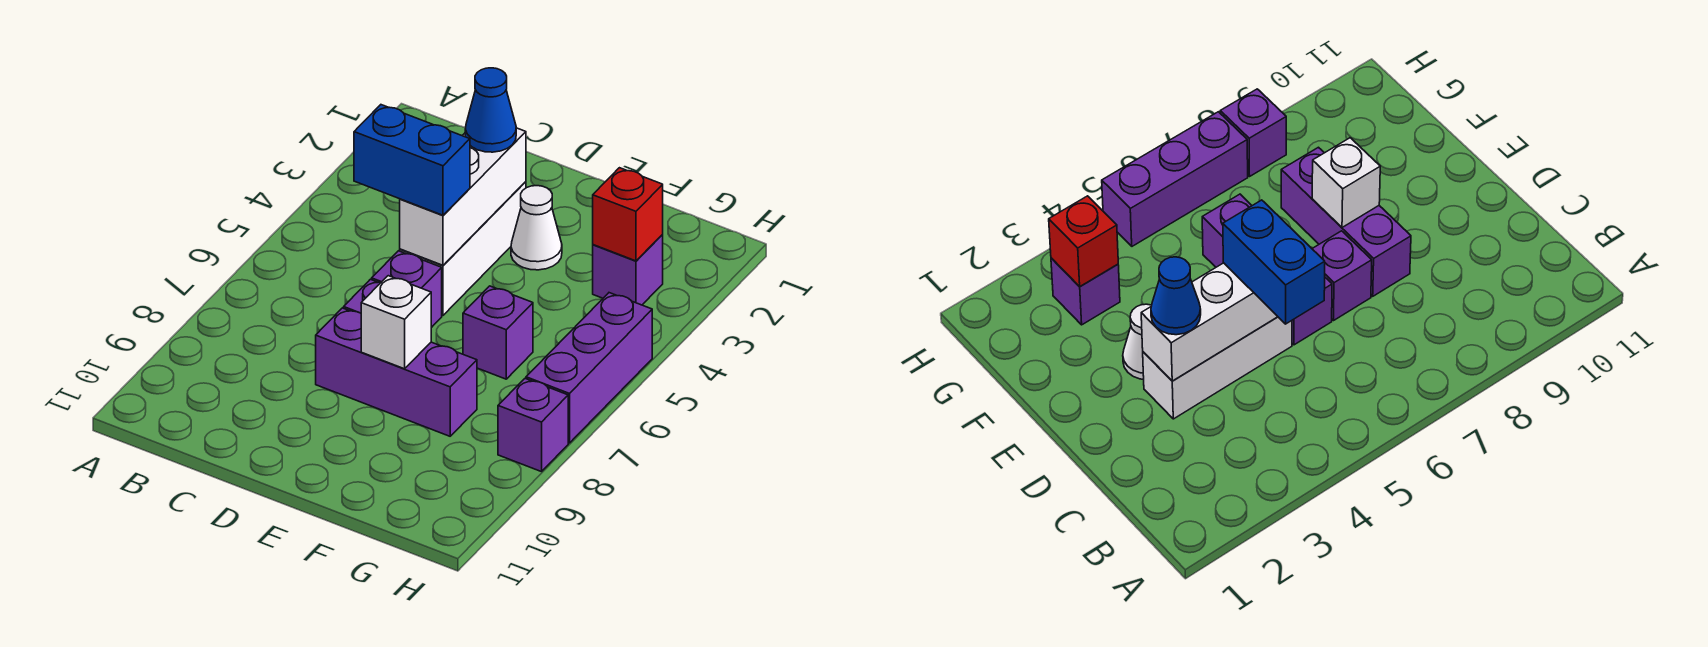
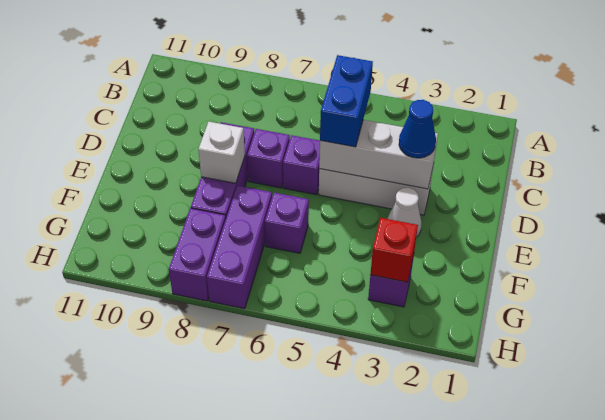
purple 1x3 brick [526,293,652,443] -> purple 1x3 brick turned to [207,186,272,309]
purple 1x1 brick [498,379,568,472] -> purple 1x2 brick [169,208,226,301]

